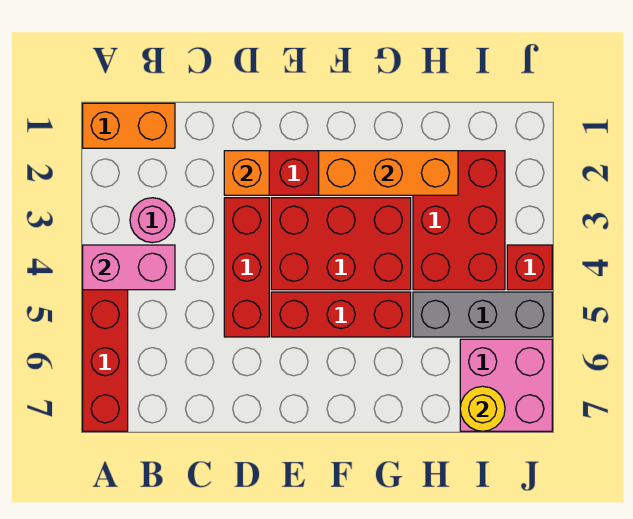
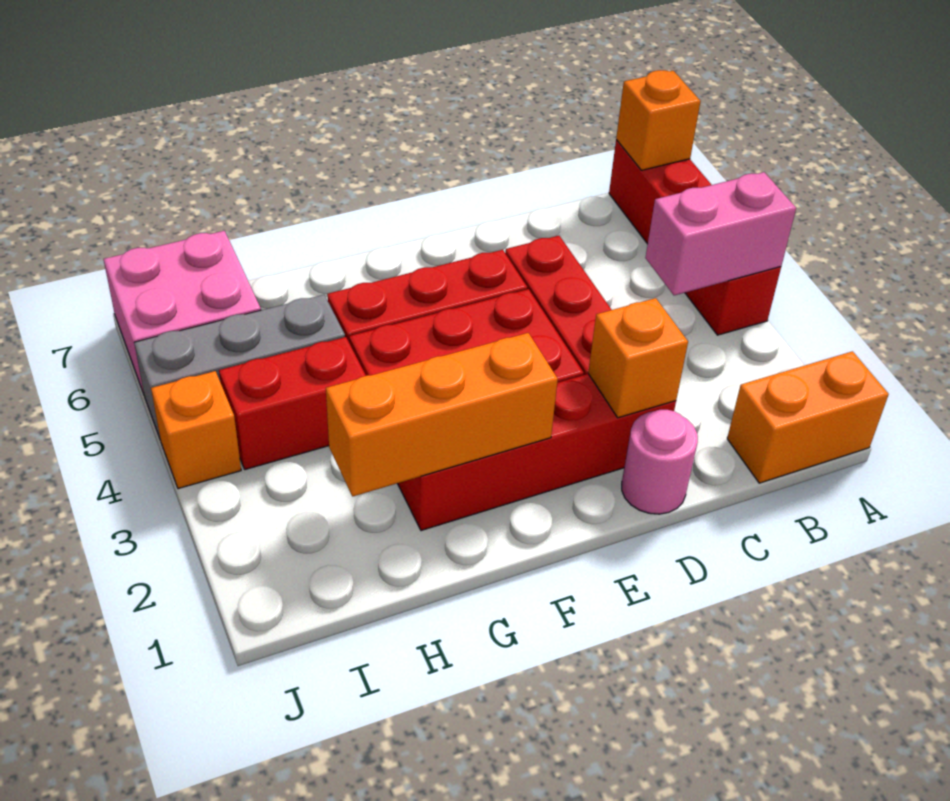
none -> orange 1x1 brick [616,70,701,170]
pink 1x1 round brick [130,198,175,243] -> pink 1x1 round brick moved to [622,410,698,514]
red 2x3 brick [413,151,505,290] -> red 1x2 brick [219,337,366,470]
yellow 1x1 round brick [460,386,505,431] -> none
red 1x1 brick [507,245,552,290] -> orange 1x1 brick [151,371,241,489]

